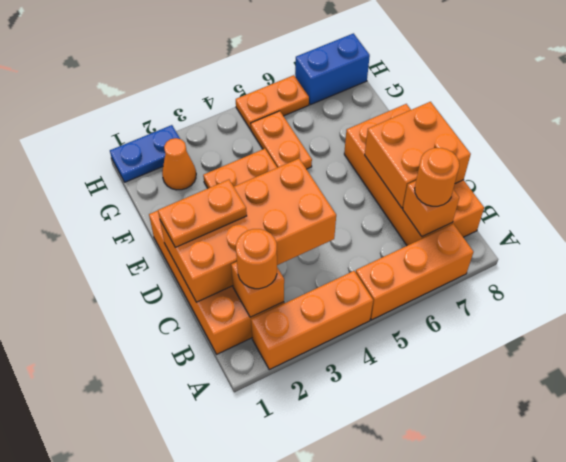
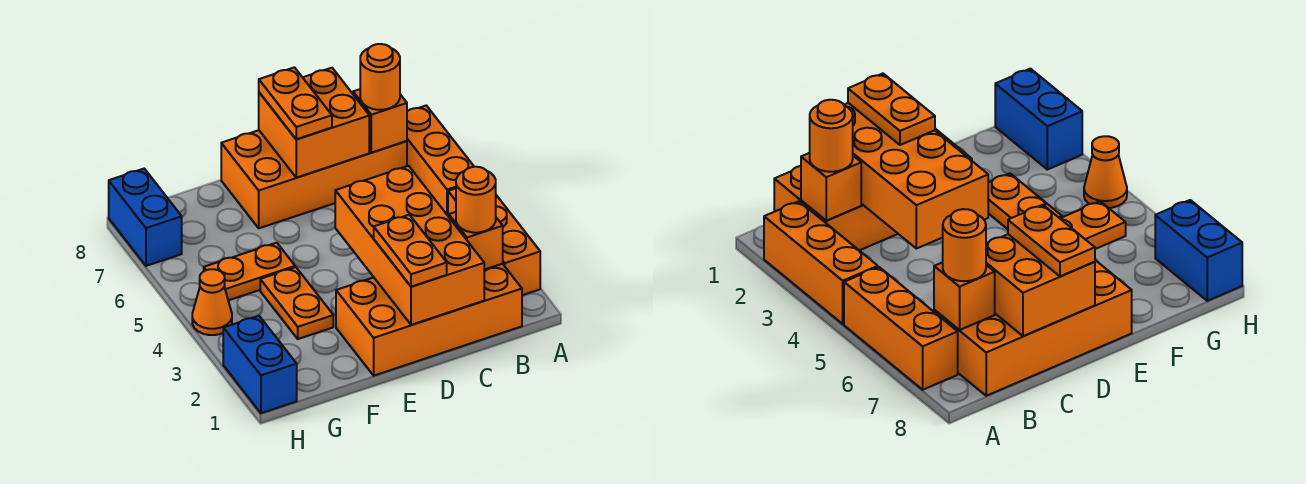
orange 1x1 cone [162,138,196,190] -> orange 1x1 cone moved to [192,269,232,335]
blue 1x2 plate [110,125,180,182] -> blue 1x2 brick [223,316,297,413]
orange 1x2 plate [236,75,309,130] -> orange 1x2 plate moved to [259,67,332,139]

